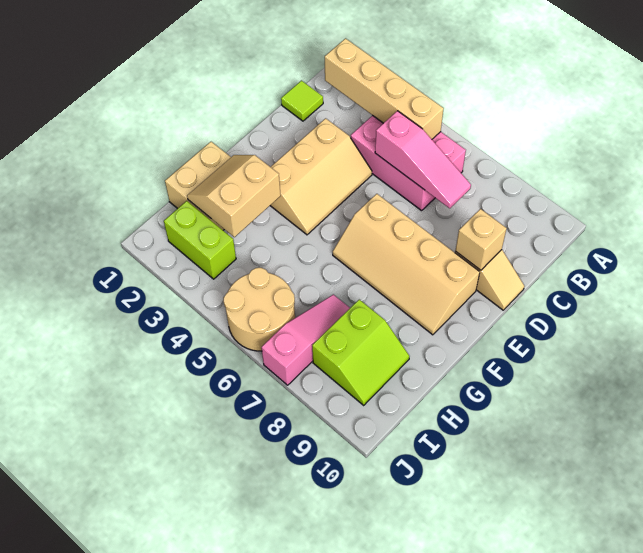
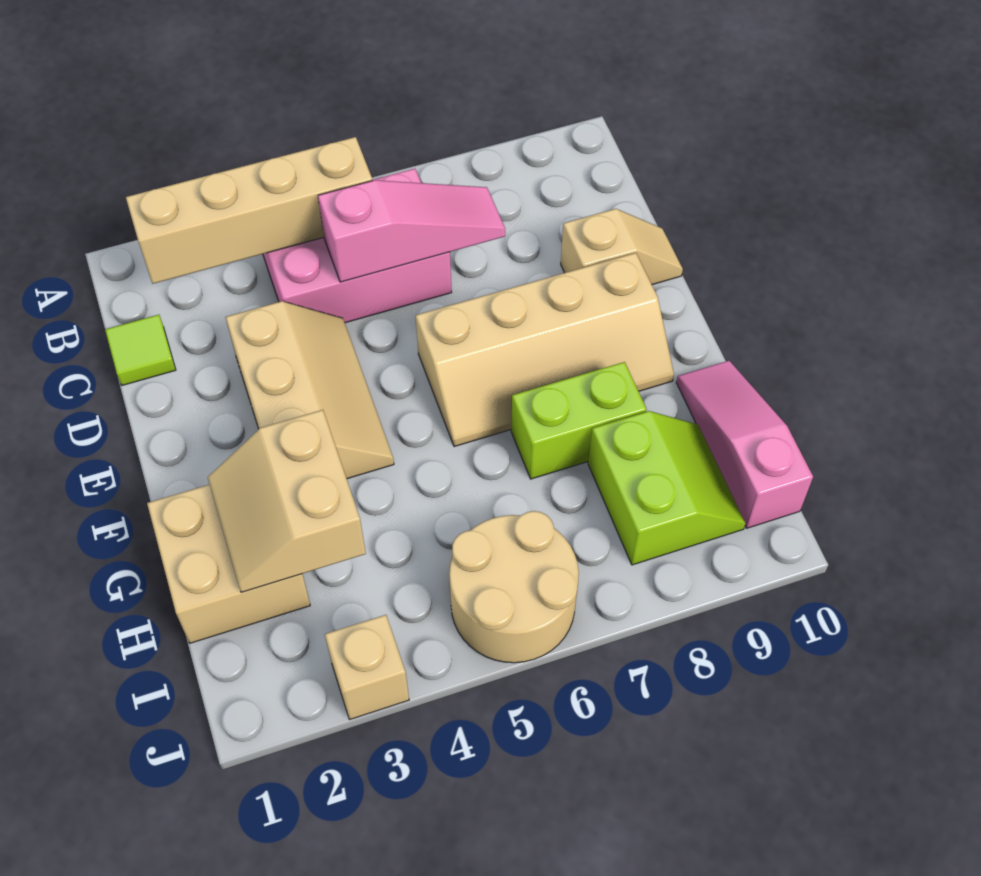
tan 1x1 brick [455,209,507,270] -> tan 1x1 brick moved to [325,615,409,720]
pink 1x3 slope [261,294,350,385] -> pink 1x3 slope moved to [676,361,813,528]
lime 1x2 brick [164,201,236,279] -> lime 1x2 brick moved to [511,362,647,479]

